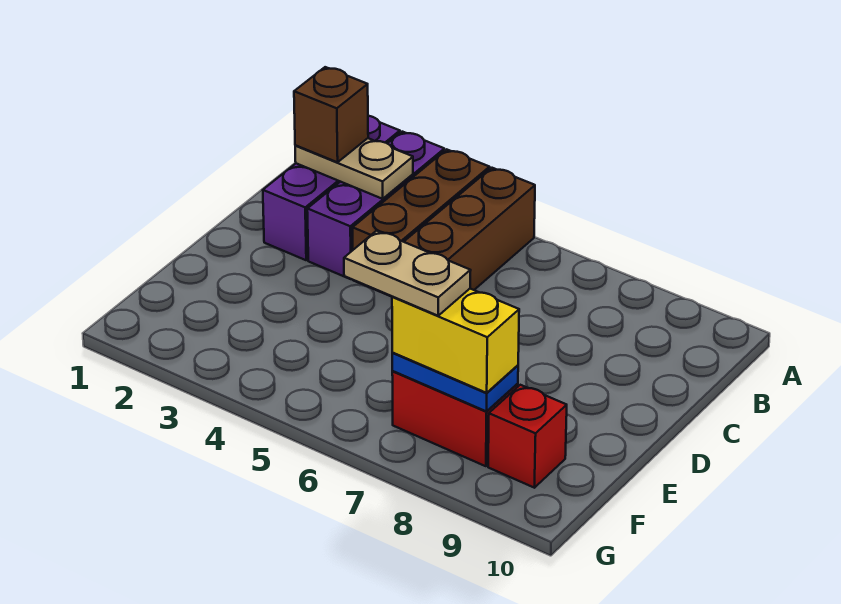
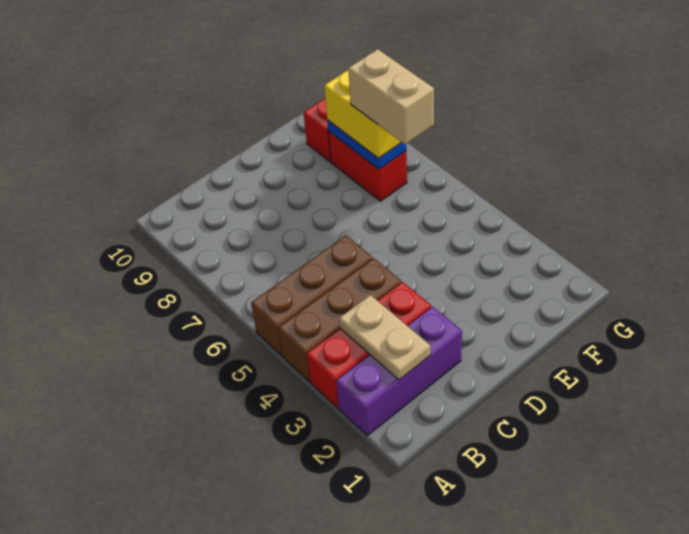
purple 1x3 brick [307,132,444,279] -> red 1x3 brick [307,282,431,408]
brown 1x1 brick [294,67,368,162] -> none
tan 1x2 plate [344,231,471,316] -> tan 1x2 brick [348,49,434,144]

